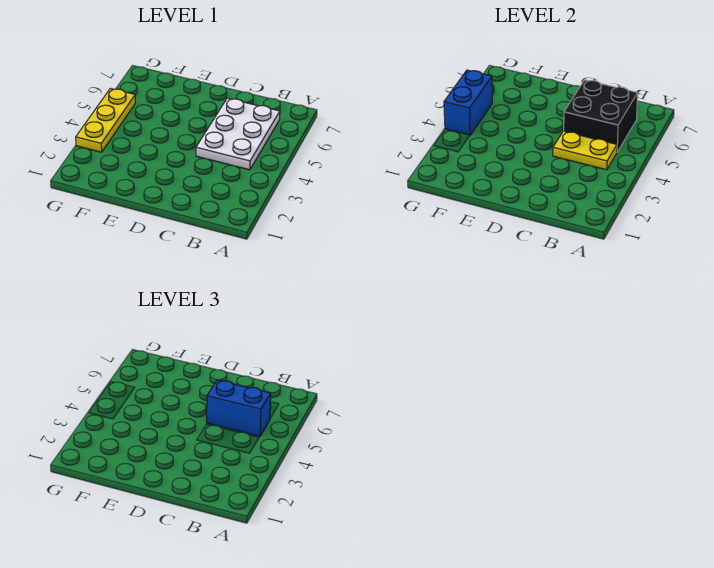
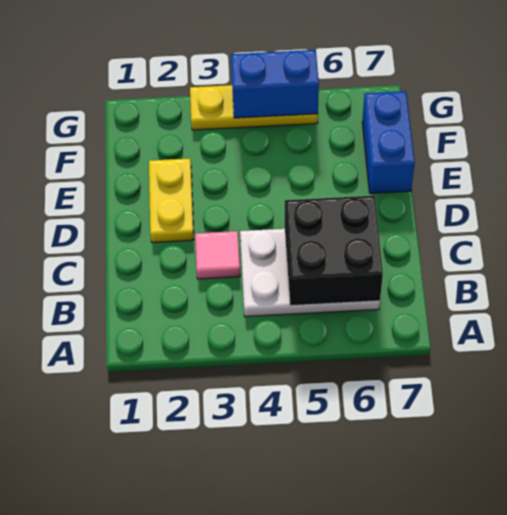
yellow 1x2 plate [553,131,617,170] -> yellow 1x2 plate moved to [149,158,194,243]
blue 1x2 brick [207,380,271,436] -> blue 1x2 brick moved to [362,91,415,193]
none -> pink 1x1 tile [195,231,240,279]

